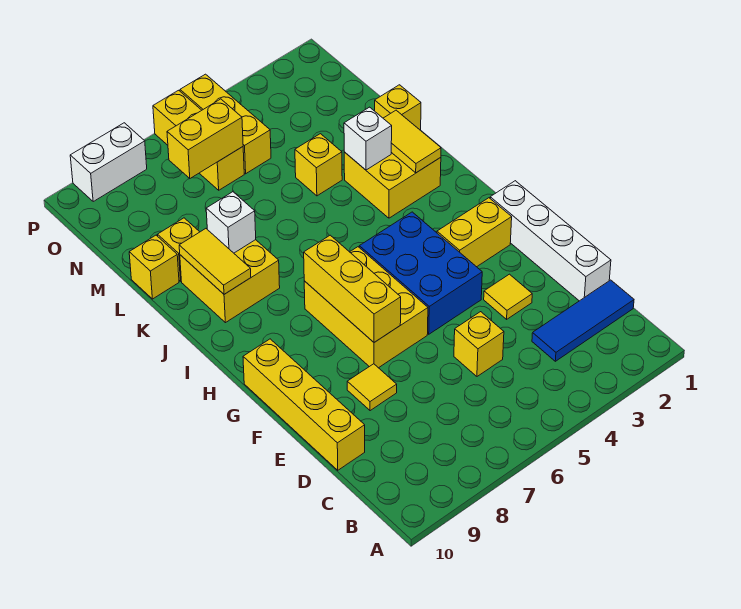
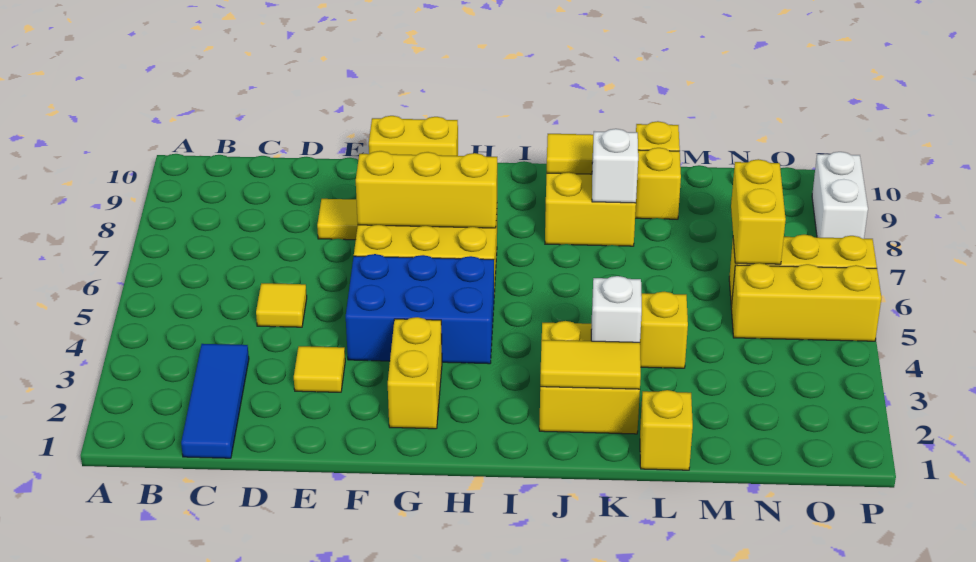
white 1x4 brick [490,181,611,301] -> none
yellow 1x1 brick [454,312,504,376] -> yellow 1x1 tile [256,283,307,327]
yellow 1x4 brick [243,339,365,470] -> yellow 1x2 brick [369,116,458,156]

